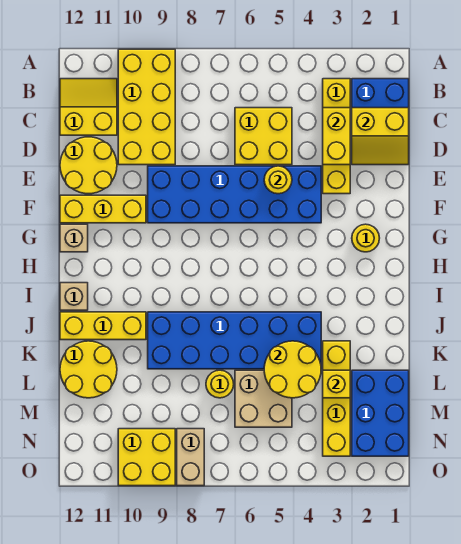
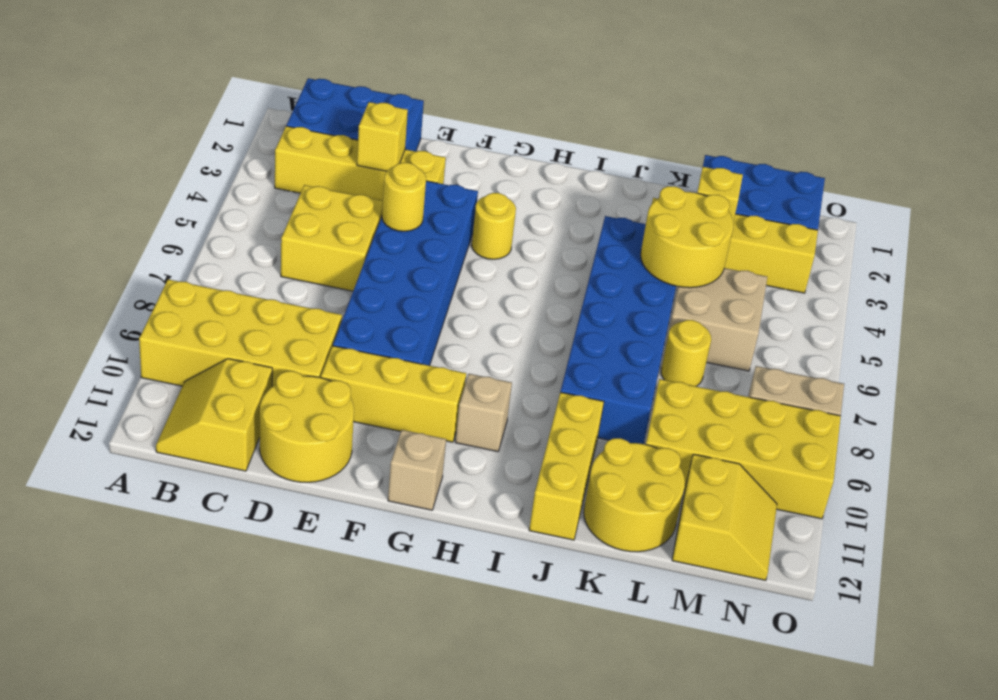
yellow 2x2 slope [352,108,409,165] -> yellow 2x2 slope moved to [672,454,777,580]
yellow 1x2 brick [323,108,350,165] -> yellow 1x1 brick [357,102,408,171]
yellow 1x3 brick [60,195,146,223] -> yellow 1x3 brick turned to [321,346,466,442]
yellow 1x1 round brick [352,224,379,252] -> yellow 1x1 round brick moved to [472,193,516,259]
tan 1x1 brick [60,283,88,310] -> tan 1x1 brick moved to [455,374,512,452]
yellow 2x2 brick [118,429,175,486] -> yellow 2x4 brick [646,379,841,519]

